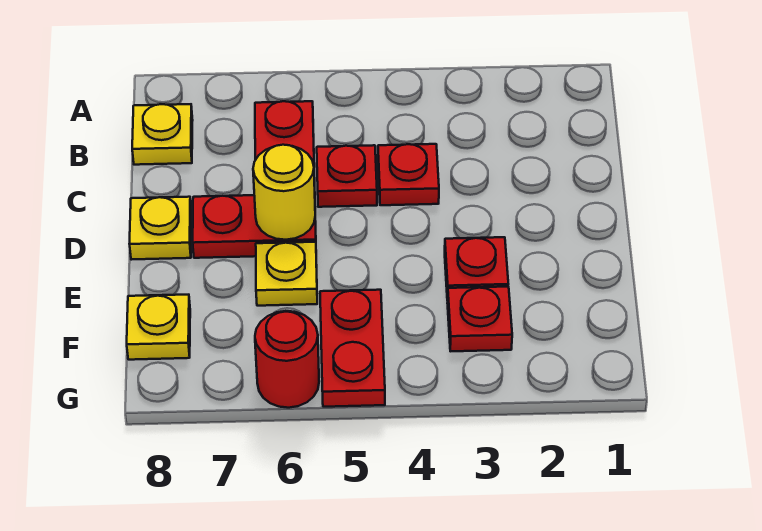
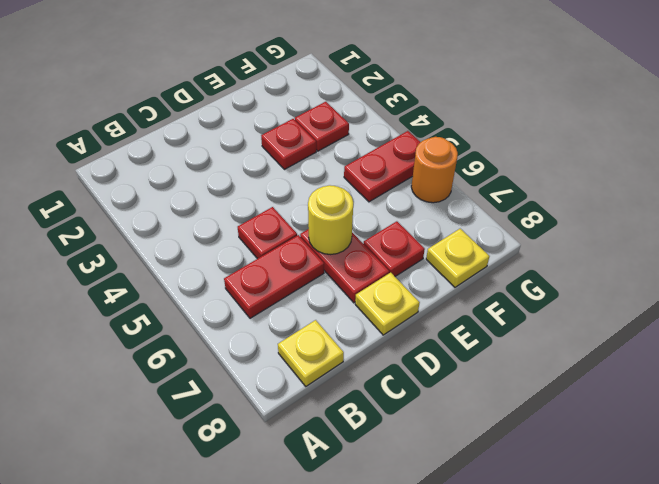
red 1x1 plate [378,144,439,205] -> red 1x1 plate moved to [364,221,425,276]
yellow 1x1 plate [256,242,317,306] -> none
red 1x1 round brick [255,311,319,408] -> orange 1x1 round brick [411,137,458,203]

